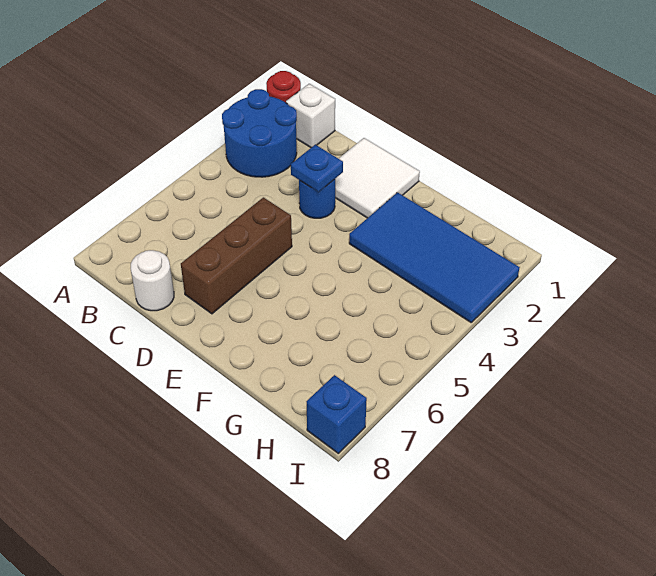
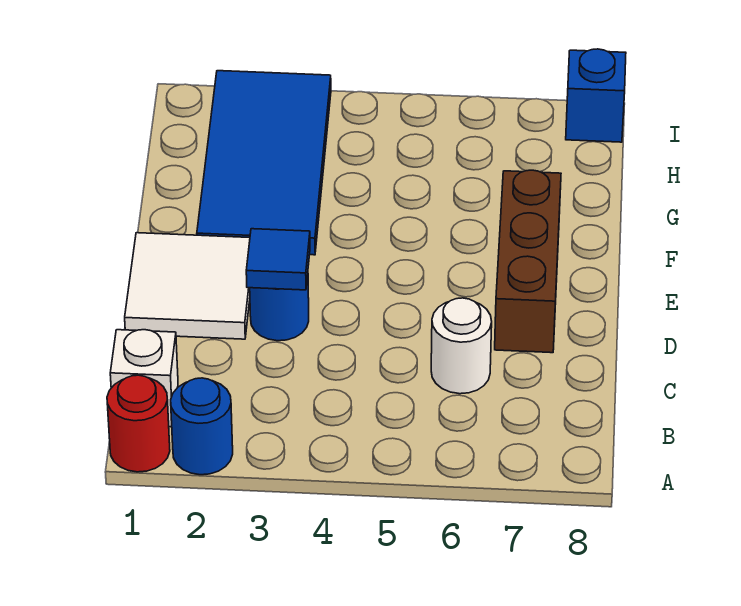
blue 2x2 round brick [222,89,297,177] -> blue 1x1 round brick [171,378,233,475]
white 1x1 round brick [130,250,174,311] -> white 1x1 round brick moved to [431,298,492,394]
blue 1x1 plate [291,145,343,192] -> blue 1x1 tile [246,229,310,290]
brown 1x3 brick [181,197,292,314] -> brown 1x3 brick turned to [495,170,561,353]

